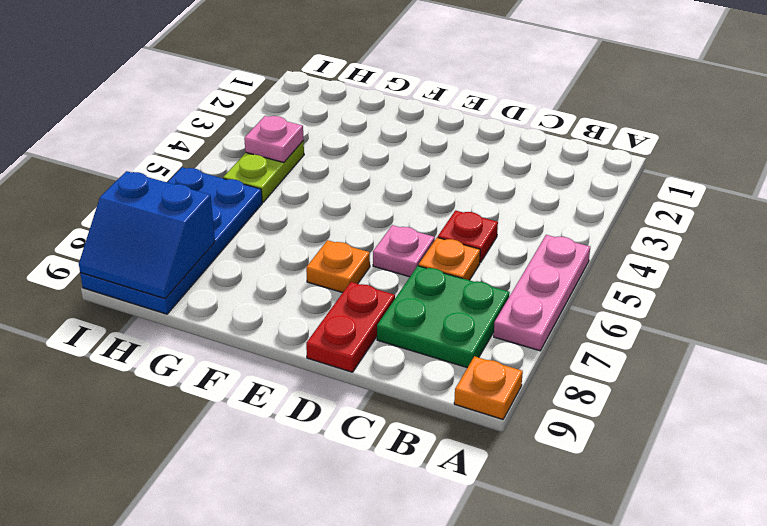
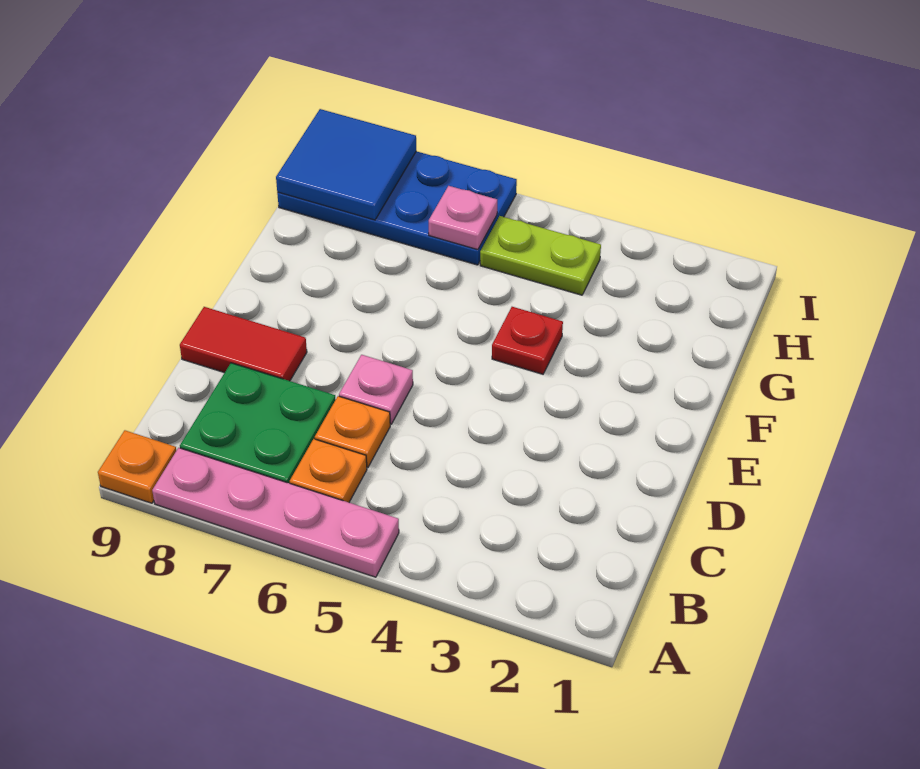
pink 1x3 plate [494,235,590,351] -> pink 1x4 plate [152,448,399,577]
red 1x1 plate [438,211,498,262] -> red 1x1 plate moved to [492,307,563,374]
red 1x2 plate [306,282,395,372] -> red 1x2 tile [180,307,307,381]
orange 1x1 plate [306,240,370,293] -> orange 1x1 plate moved to [290,439,367,502]
pink 1x1 plate [244,116,304,163] -> pink 1x1 plate moved to [429,186,497,250]
blue 2x2 slope [79,171,215,299] -> blue 2x2 tile [276,109,416,220]

